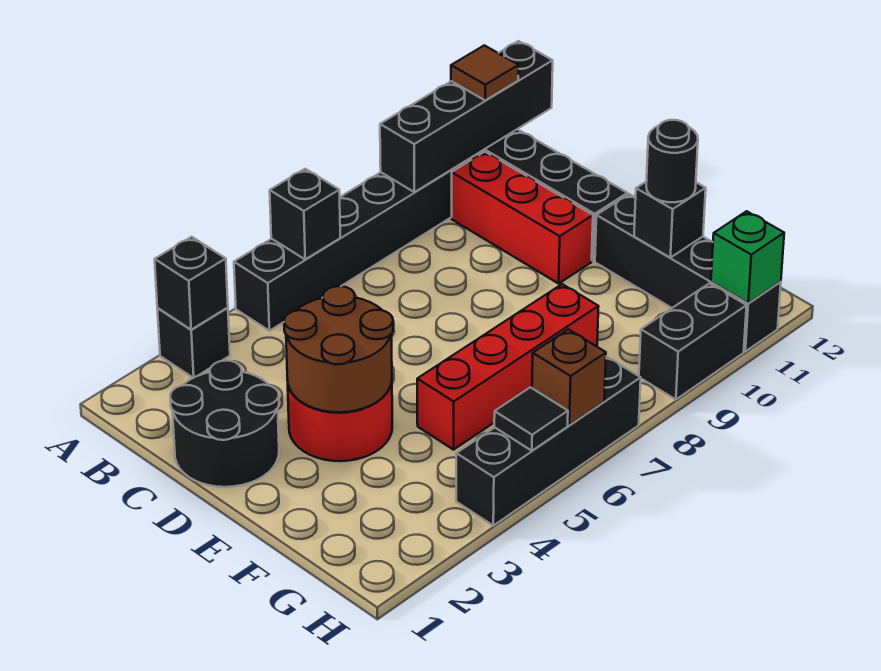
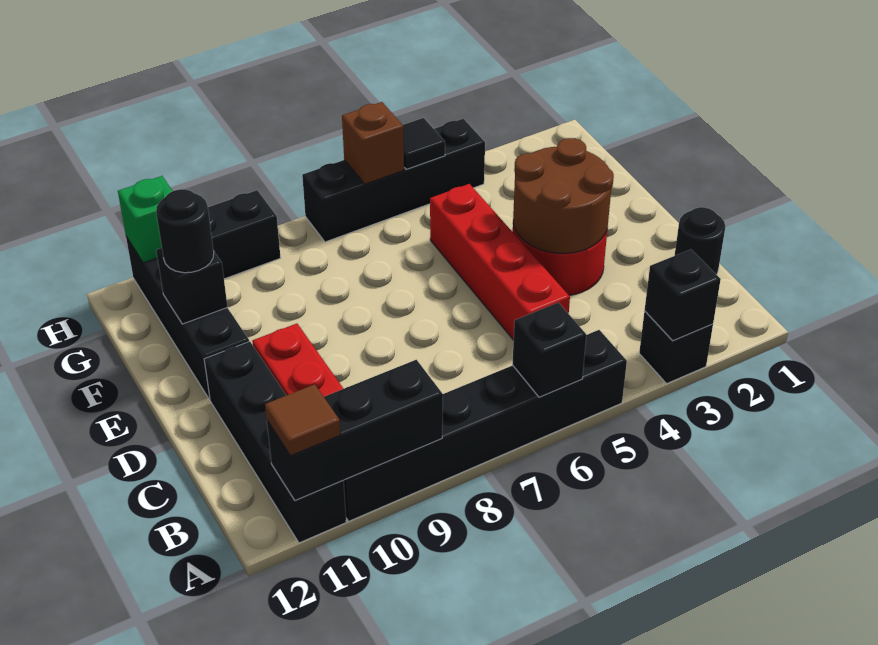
black 1x4 brick [380,41,553,192] -> black 1x3 brick [267,360,443,500]
black 2x2 round brick [170,361,279,487] -> black 1x1 round brick [675,207,725,275]
red 1x4 brick [417,284,599,450] -> red 1x4 brick turned to [430,184,570,340]

